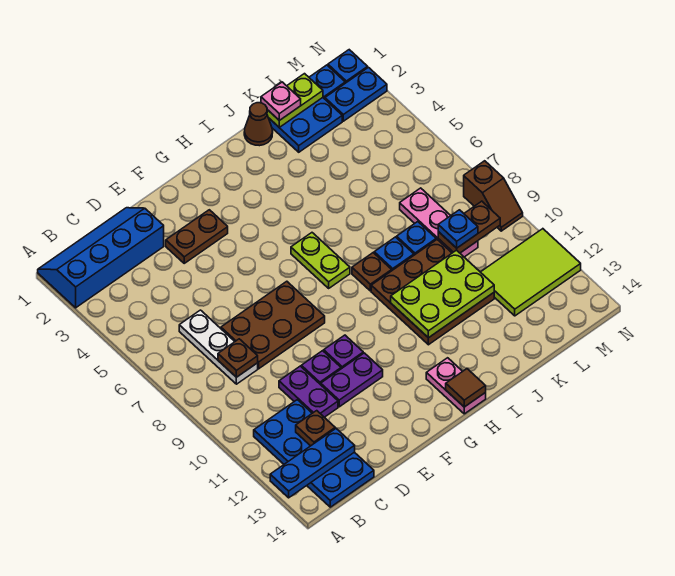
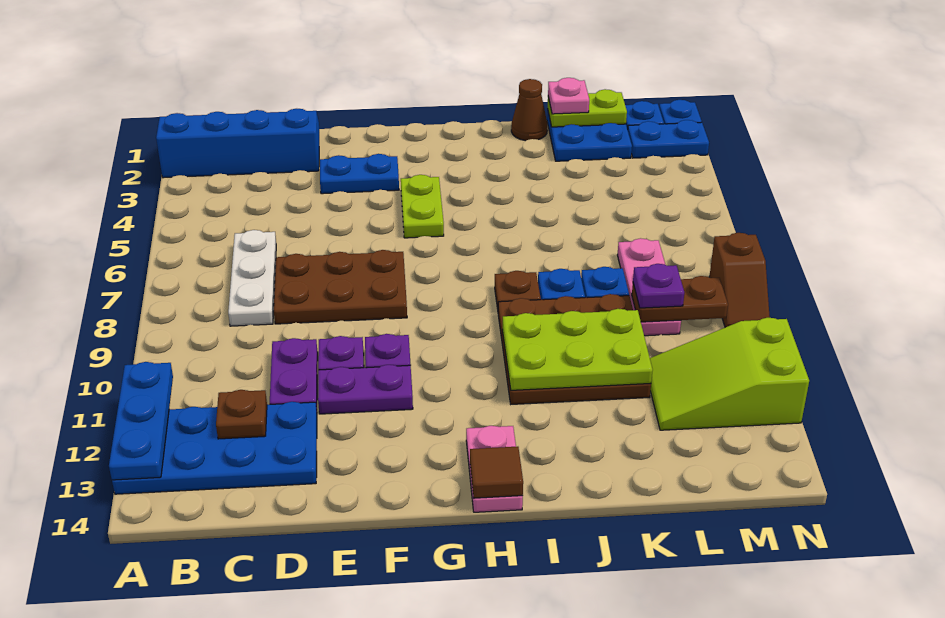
blue 1x3 plate [270,429,355,498] -> blue 1x3 plate turned to [109,362,173,480]
blue 2x4 plate [254,400,374,507] -> blue 2x4 plate turned to [112,402,317,494]
brown 1x1 plate [218,339,258,377] -> none
brown 1x2 plate [166,210,228,263] -> blue 1x2 plate [320,154,399,194]
lime 1x2 plate [291,233,350,288] -> lime 1x2 plate moved to [401,175,444,238]
blue 1x1 plate [438,210,478,248] -> purple 1x1 plate [633,264,684,308]
lime 2x3 tile [481,229,581,316] -> lime 2x3 slope [650,318,809,430]

